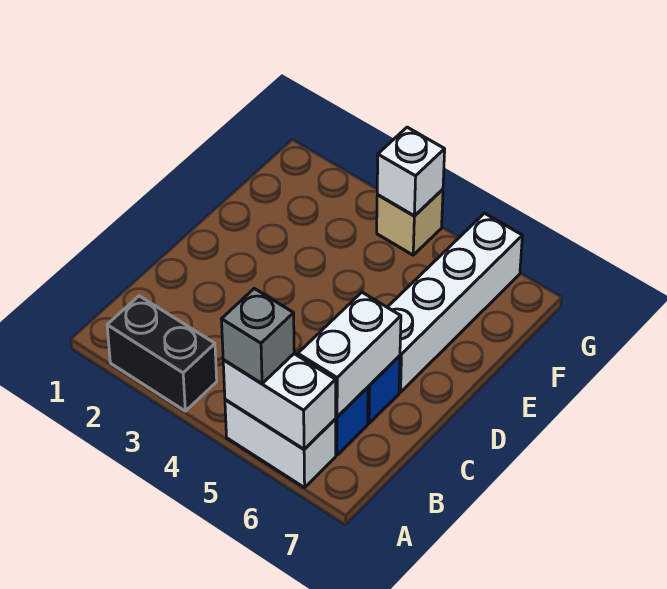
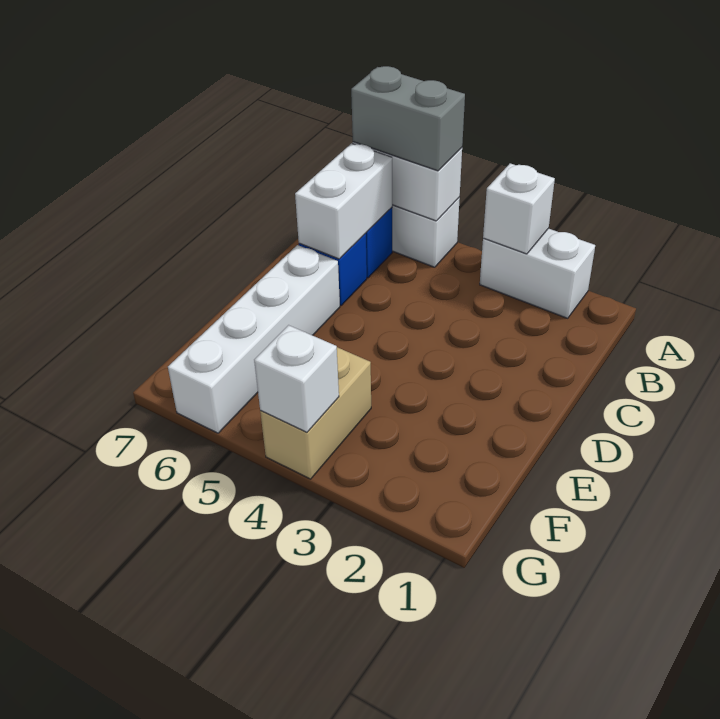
black 1x2 brick [107,296,217,411] -> white 1x2 brick [480,228,595,318]
none -> white 1x1 brick [483,163,555,254]
grey 1x1 brick [222,289,294,384] -> grey 1x2 brick [351,66,465,171]
tan 1x1 brick [377,189,443,255] -> tan 1x2 brick [260,347,371,479]

